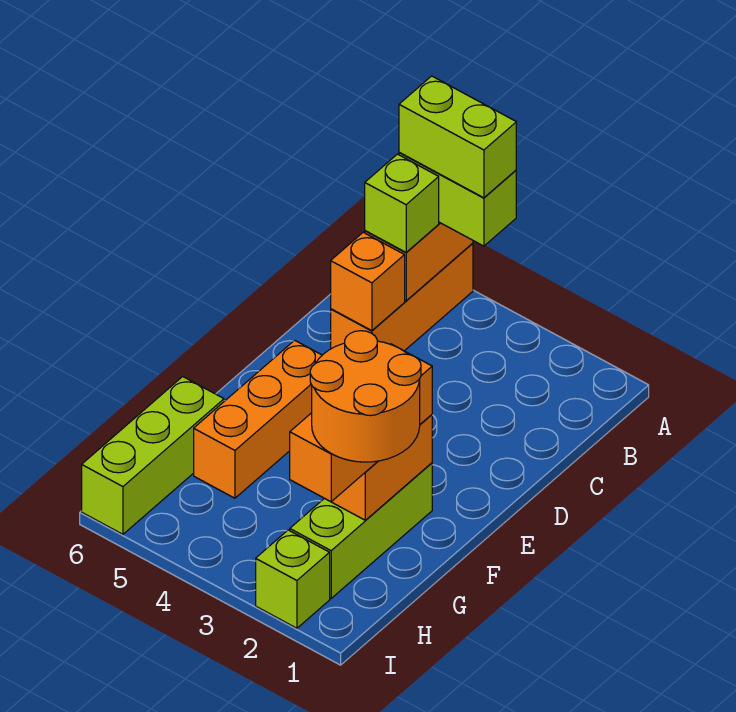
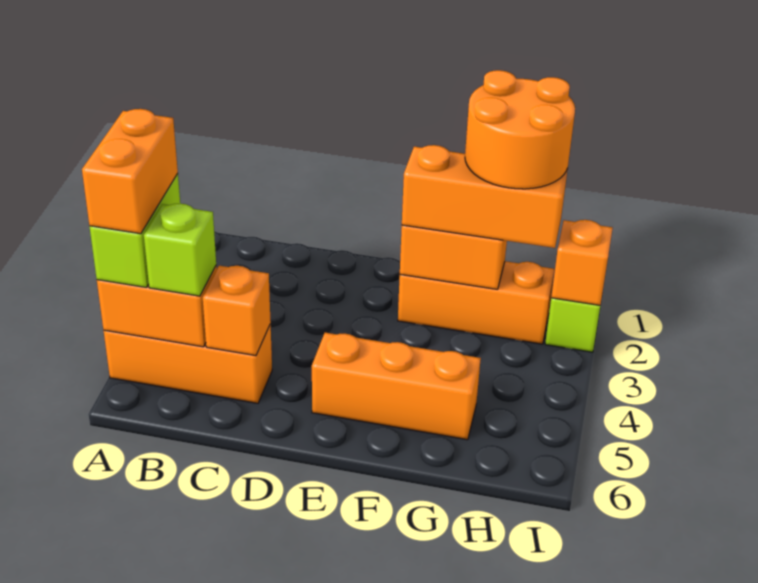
lime 1x2 brick [399,76,516,198] -> orange 1x2 brick [82,109,178,234]
lime 1x3 brick [290,463,432,598] -> orange 1x3 brick [398,261,554,344]
lime 1x3 brick [82,377,224,534] -> none
none -> orange 1x1 brick [551,220,613,305]

